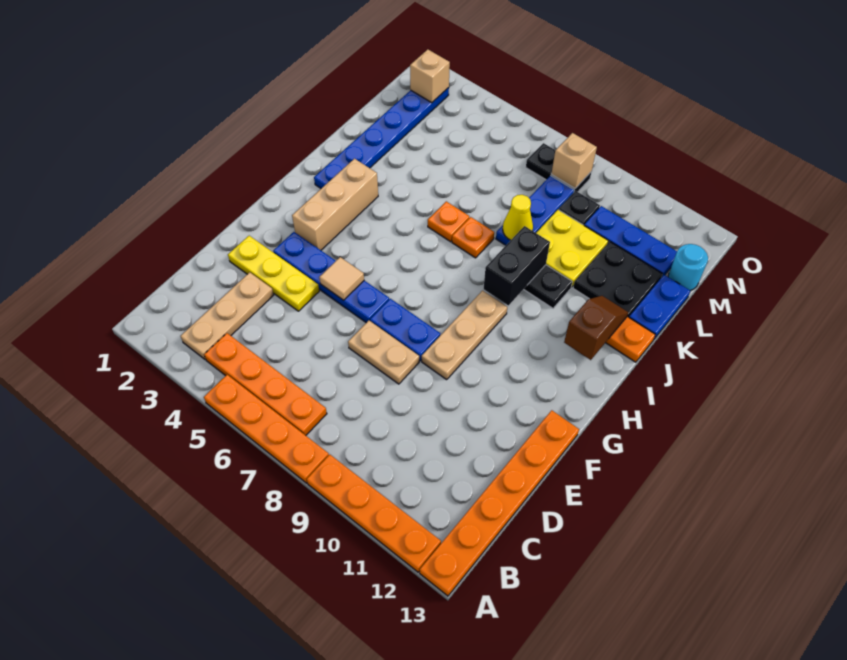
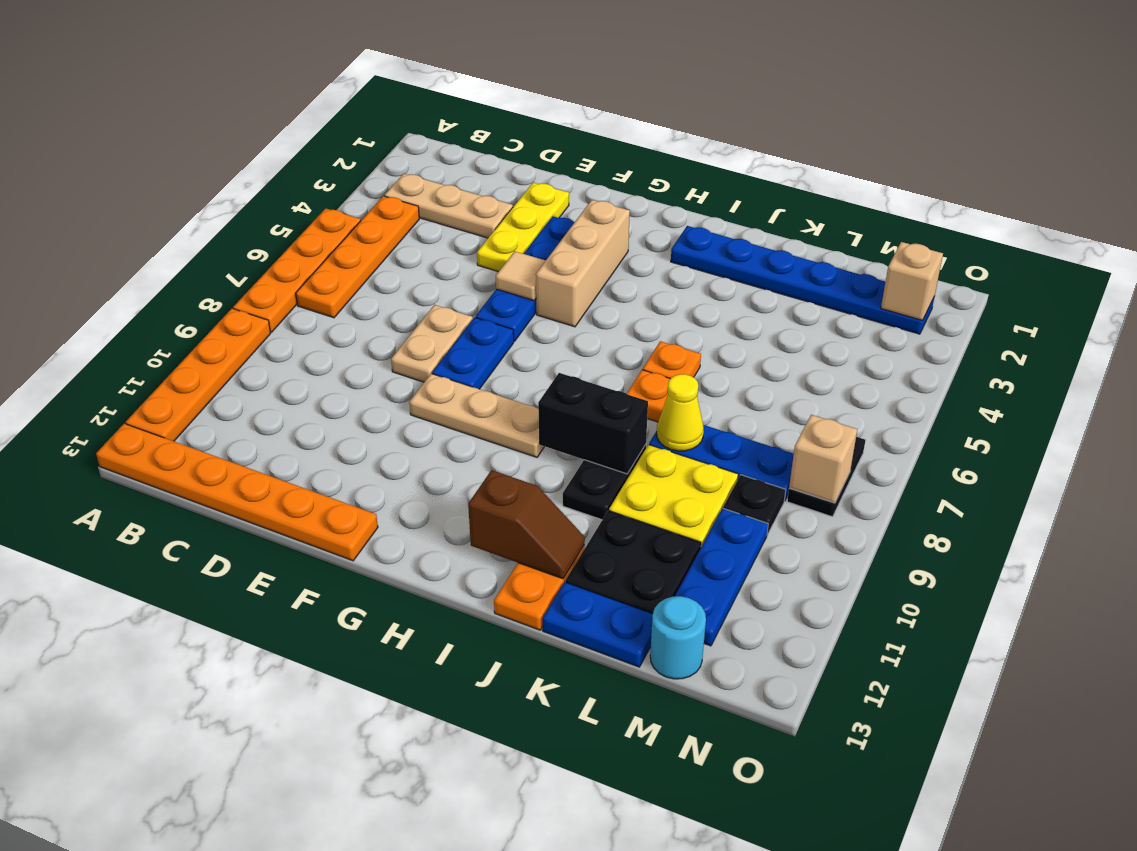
tan 1x3 brick [292,159,378,250] -> tan 1x3 brick turned to [536,200,630,327]

